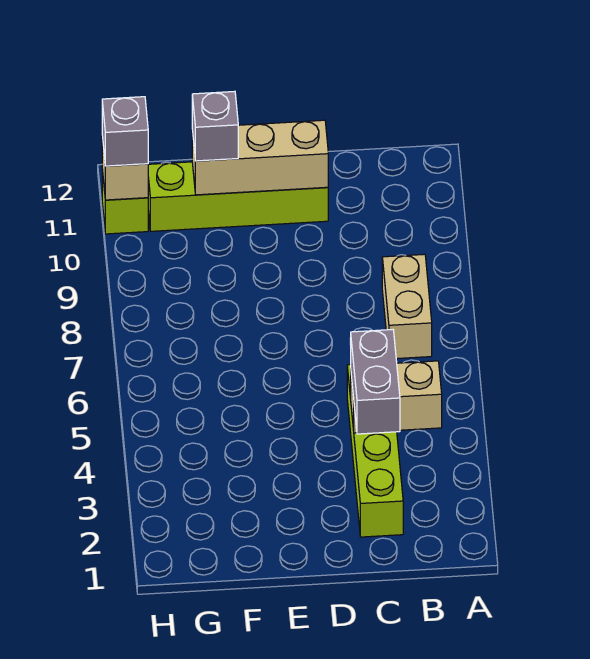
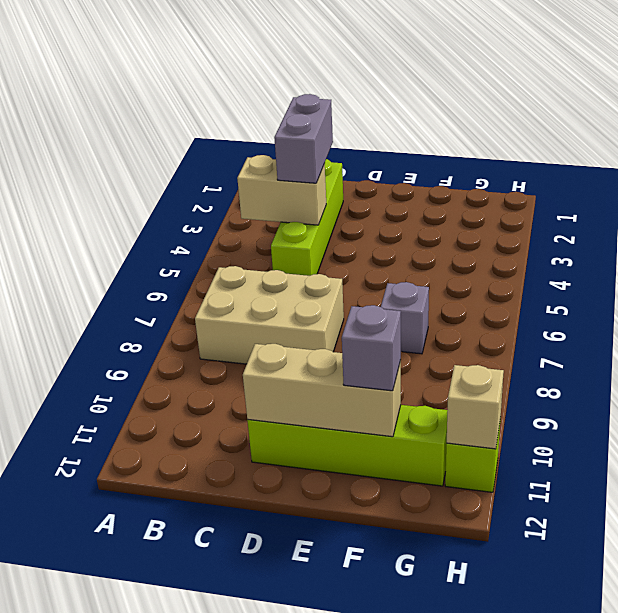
tan 1x2 brick [382,254,432,359] -> tan 2x3 brick [195,266,344,364]
grey 1x1 brick [102,97,148,166] -> grey 1x1 brick moved to [381,282,429,354]

